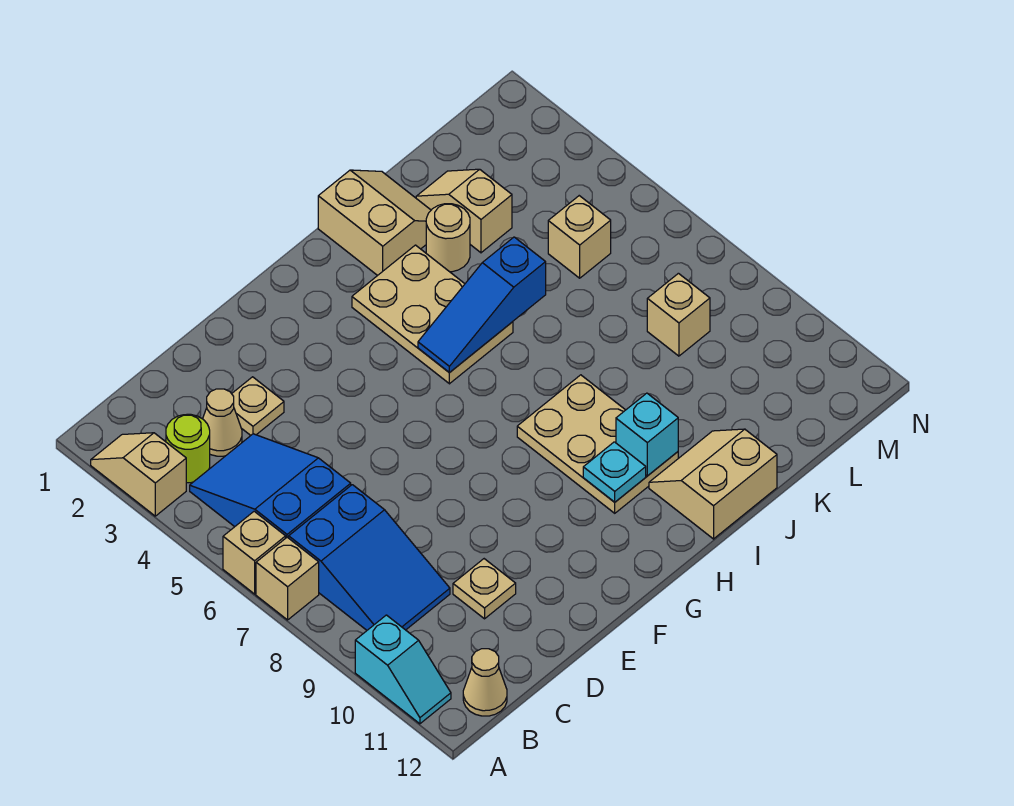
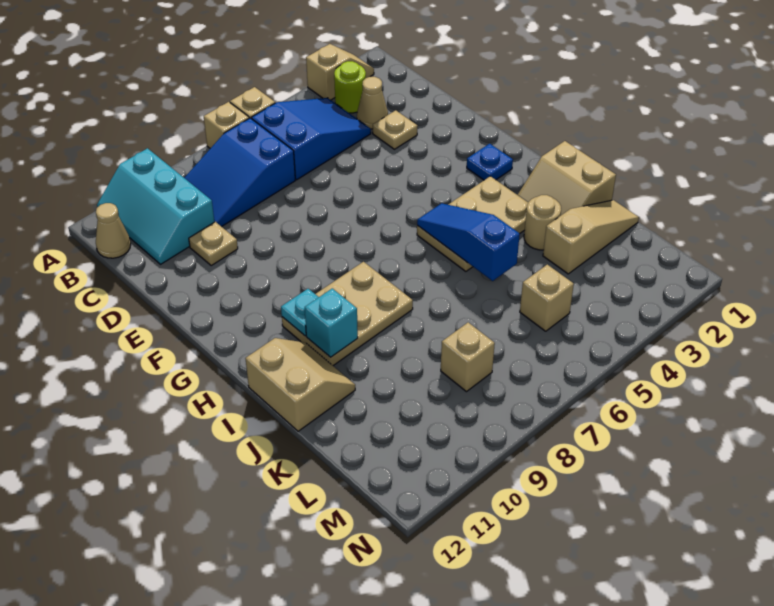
cyan 1x2 slope [355,615,451,724] -> cyan 2x3 slope [97,148,214,264]
none -> blue 1x1 plate [467,144,513,180]
tan 2x2 slope [318,170,431,276] -> tan 2x2 slope turned to [518,141,616,215]
tan 1x2 slope [416,169,512,253] -> tan 1x3 slope [543,200,639,274]

